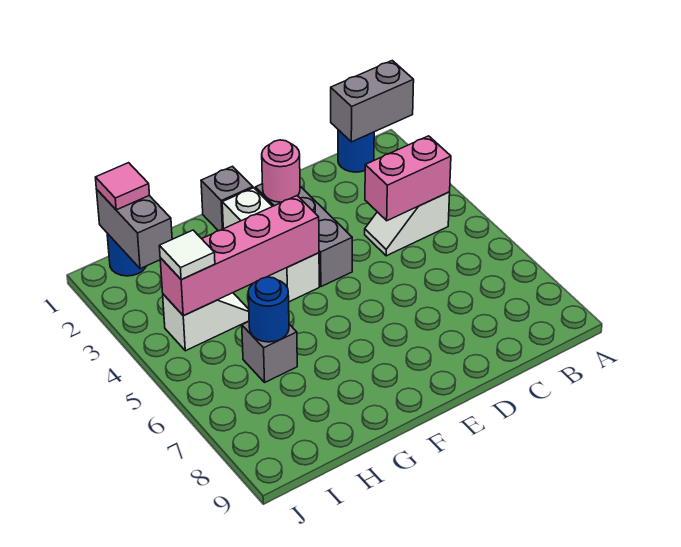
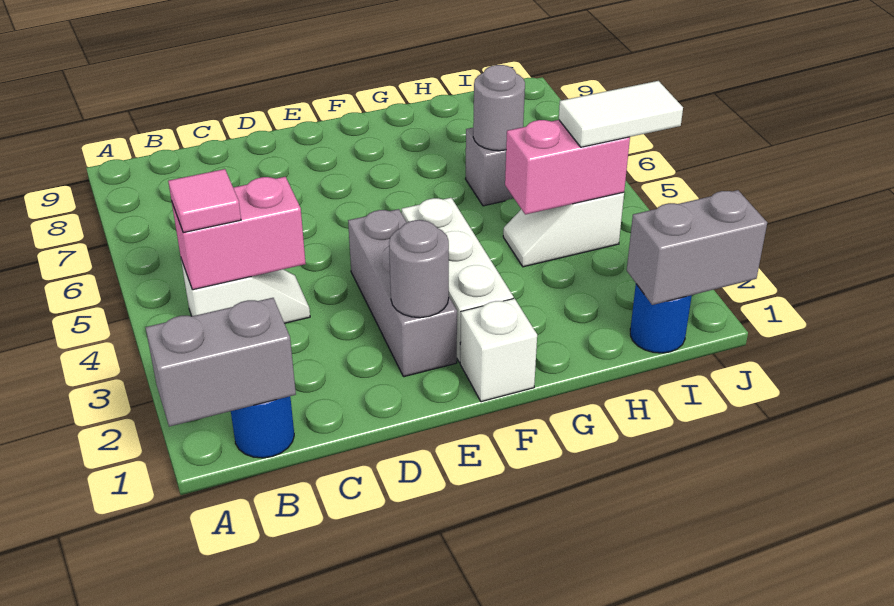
pink 1x1 round brick [262,140,300,202] -> grey 1x1 round brick [389,220,449,318]
grey 1x1 brick [201,166,253,231] -> white 1x1 brick [460,299,537,402]
pink 1x4 brick [160,196,319,316] -> pink 1x2 brick [505,120,630,214]
blue 1x1 round brick [248,277,289,342] -> grey 1x1 round brick [473,65,525,151]
grey 1x2 brick [97,190,172,269] -> grey 1x2 brick turned to [627,190,767,305]
pink 1x1 tile [95,163,149,210] -> pink 1x1 tile moved to [168,169,241,233]
white 1x1 tile [159,230,215,280] -> white 1x2 tile [559,81,683,147]

